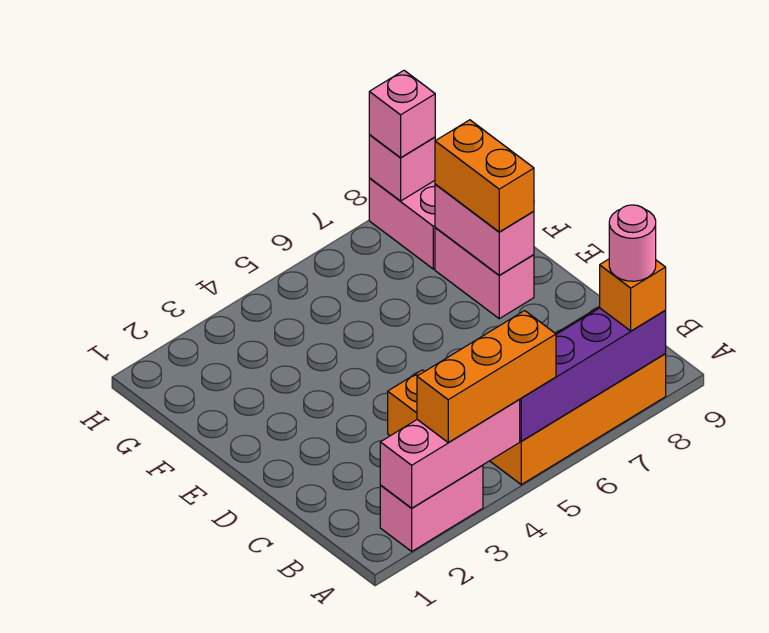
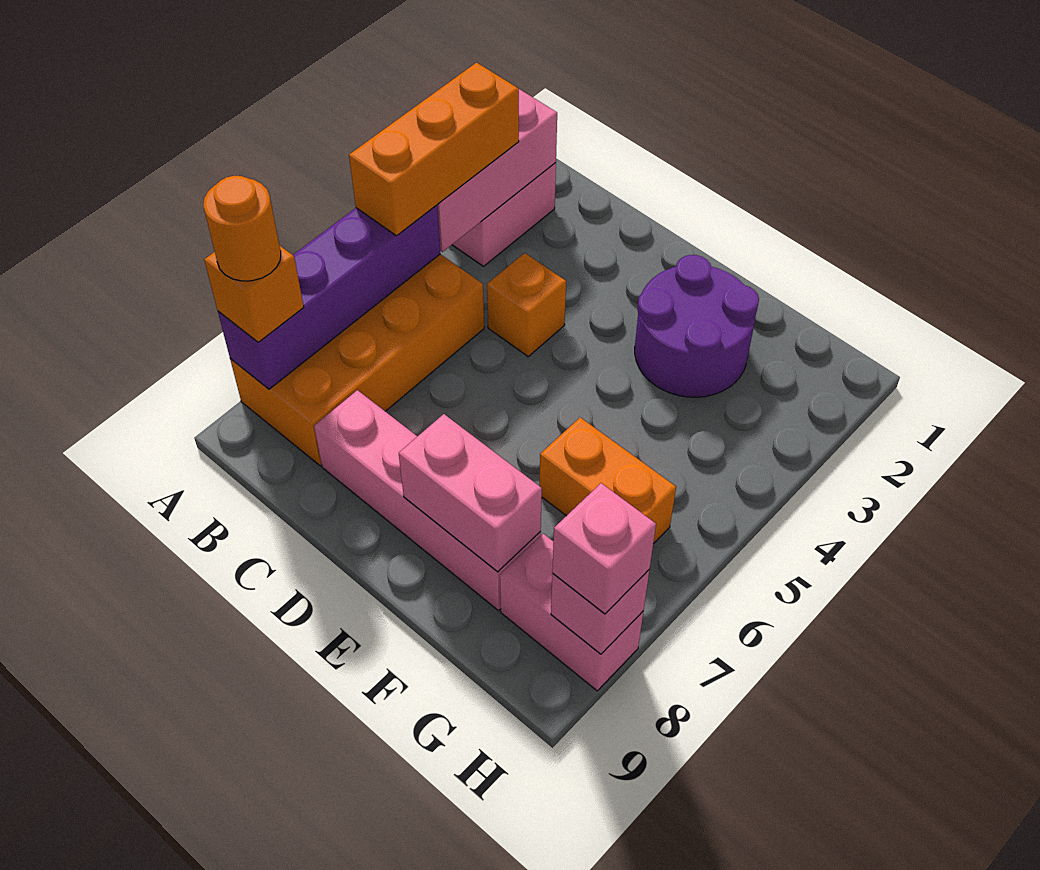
pink 1x1 round brick [609,205,656,281] -> orange 1x1 round brick [203,176,281,281]
none -> purple 2x2 round brick [635,255,759,397]
pink 1x2 brick [435,228,534,319] -> pink 1x4 brick [314,390,541,611]
orange 1x2 brick [435,120,534,232] -> orange 1x2 brick moved to [539,417,676,544]

